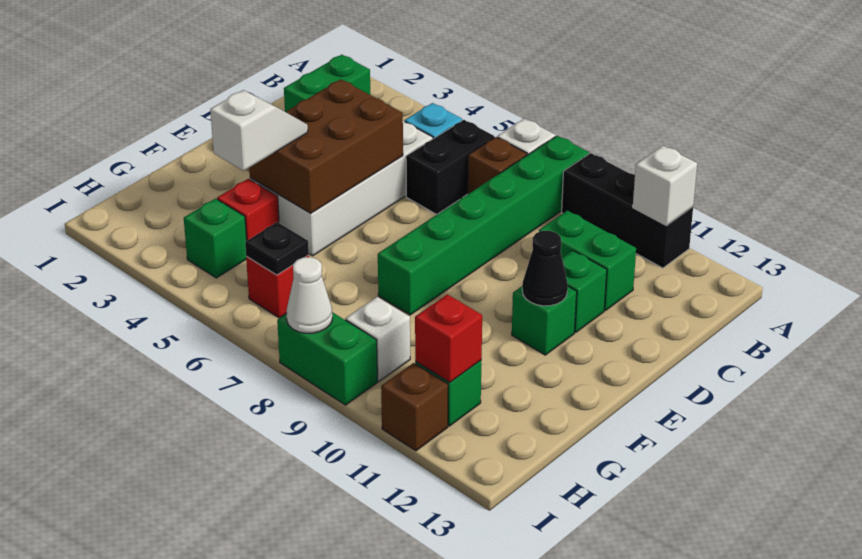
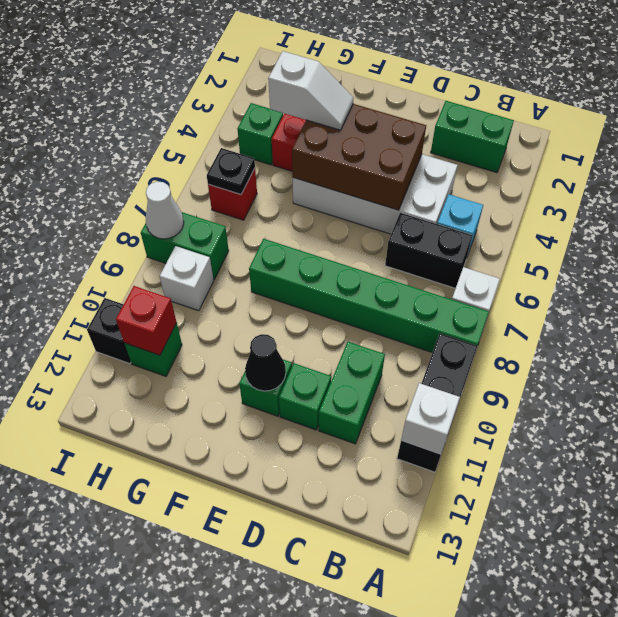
brown 1x1 brick [468,137,527,194] -> none
green 1x2 brick [277,312,378,405] -> green 1x2 brick turned to [141,212,229,279]
brown 1x1 brick [381,363,448,451] -> black 1x1 brick [87,298,131,364]

